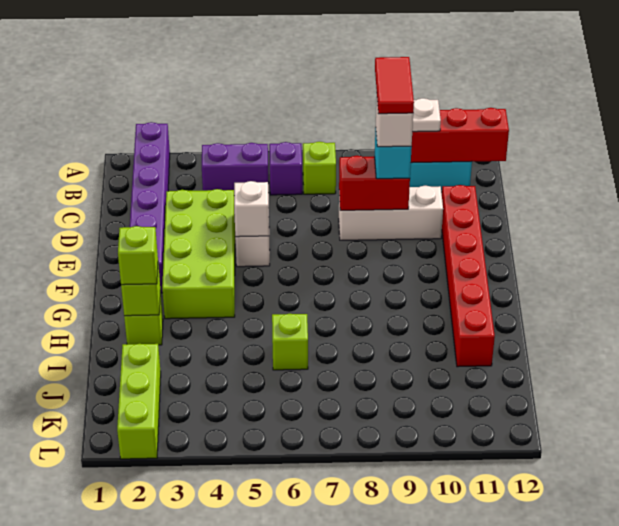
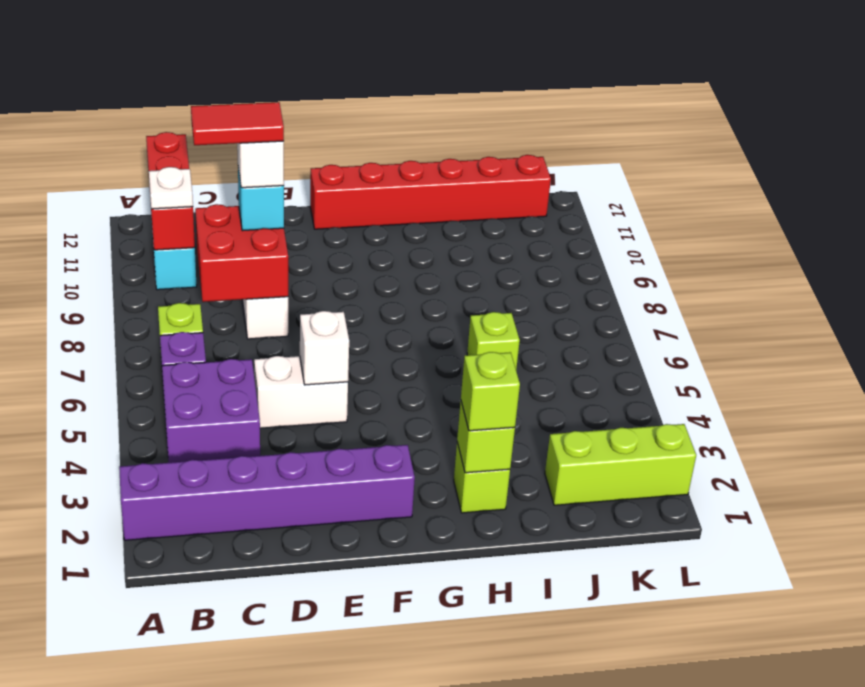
purple 1x2 brick [202,143,269,193] -> purple 2x2 brick [162,359,260,463]
lime 2x4 brick [162,189,235,319] -> none
red 1x2 brick [339,156,410,210] -> red 2x2 brick [195,204,288,302]
red 1x6 brick [442,185,495,367] -> red 1x6 brick moved to [310,155,551,229]

